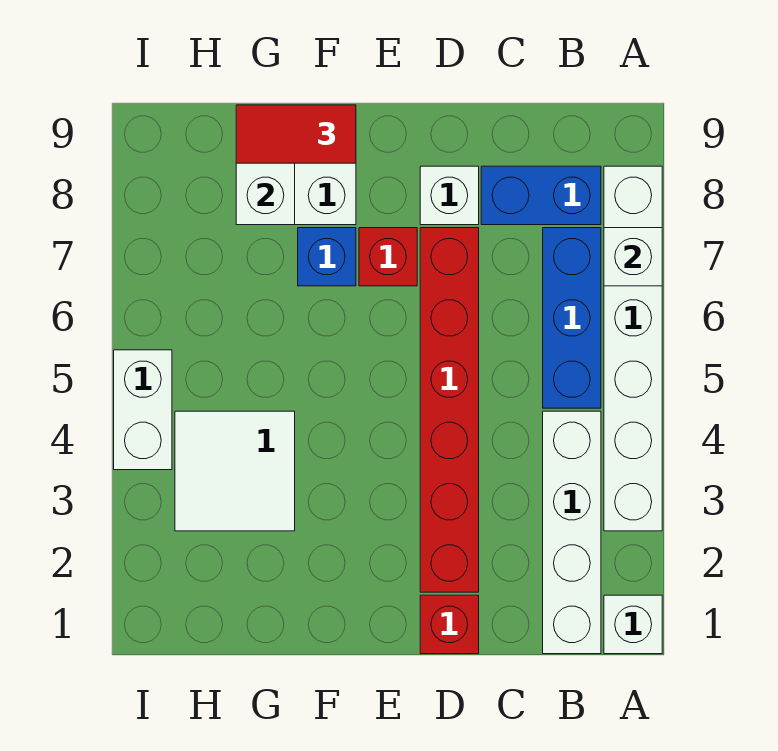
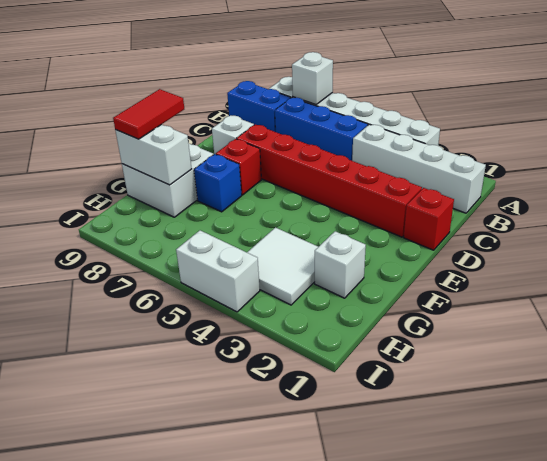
white 1x1 brick [604,595,662,654] -> white 1x1 brick moved to [315,231,366,298]
blue 1x2 brick [481,166,601,225] -> blue 1x2 brick turned to [227,81,291,132]

